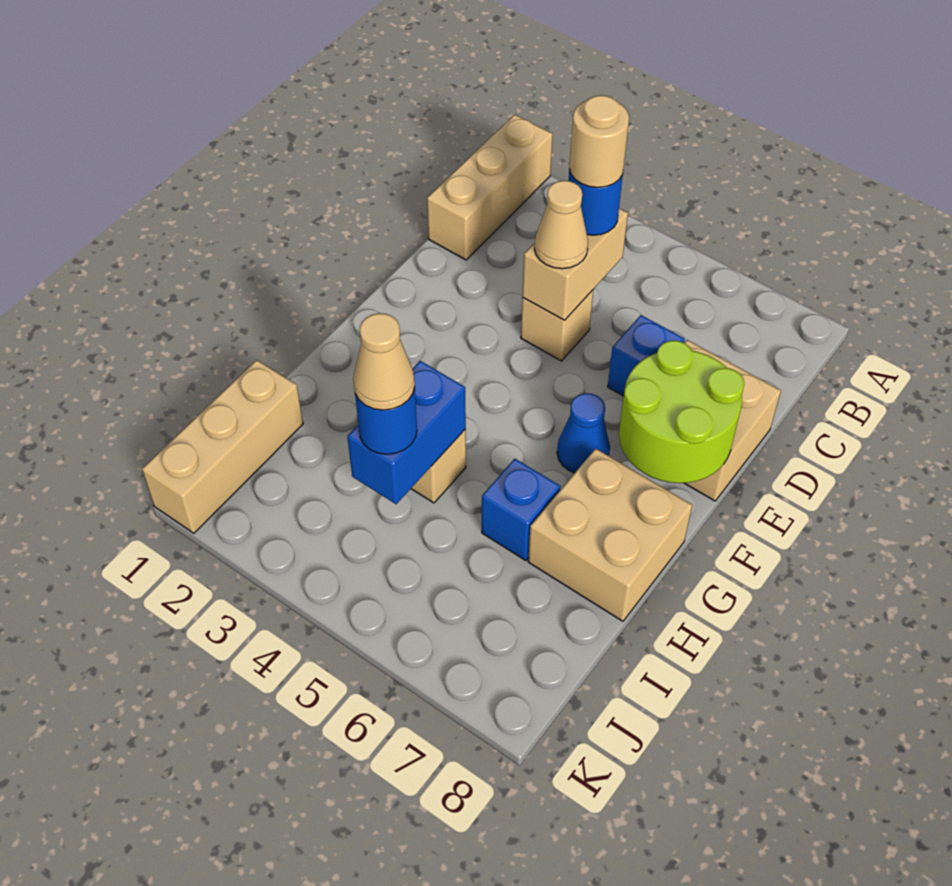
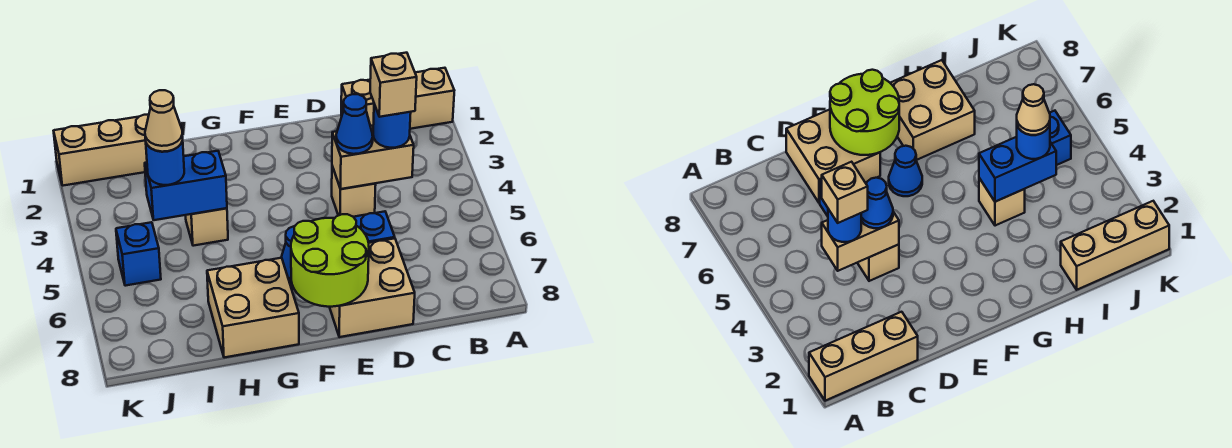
tan 1x1 round brick [569,95,629,188] -> tan 1x1 brick [370,53,417,117]
tan 1x1 cone [535,181,588,269] -> blue 1x1 cone [336,94,373,154]
blue 1x1 brick [482,459,560,561] -> blue 1x1 brick moved to [116,222,161,286]

